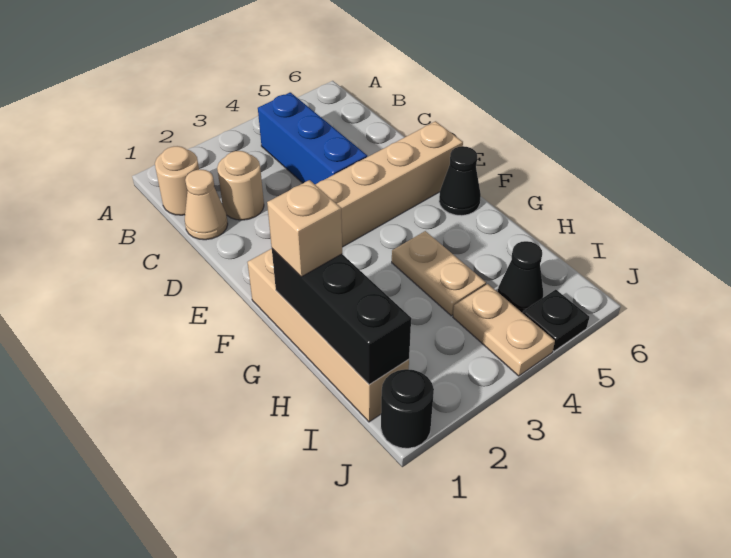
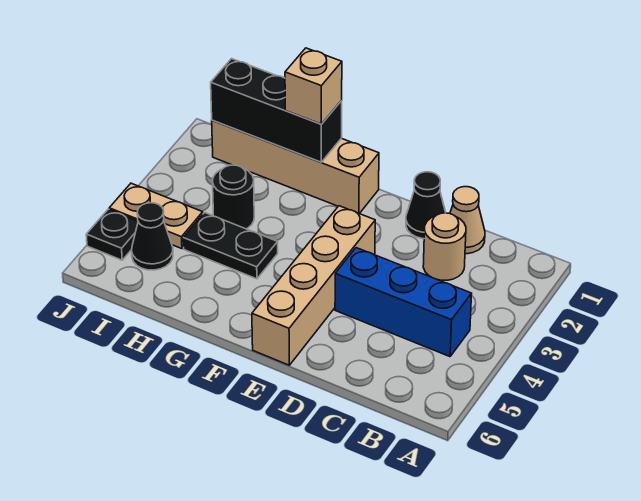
tan 1x1 round brick [155,146,199,215] -> none
black 1x1 cone [439,146,481,216] -> black 1x1 cone moved to [406,172,446,239]
tan 1x2 plate [392,231,486,316] -> black 1x2 plate [183,213,278,279]
black 1x1 round brick [381,369,434,448] -> black 1x1 round brick moved to [213,165,254,229]

